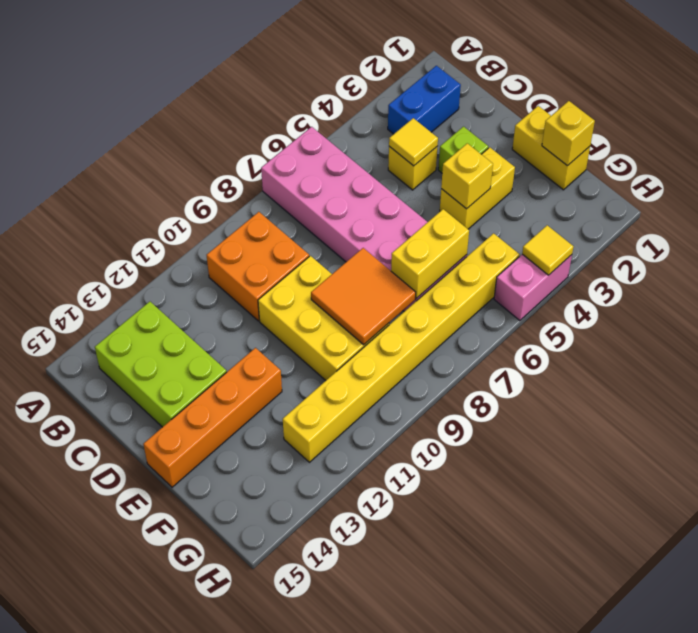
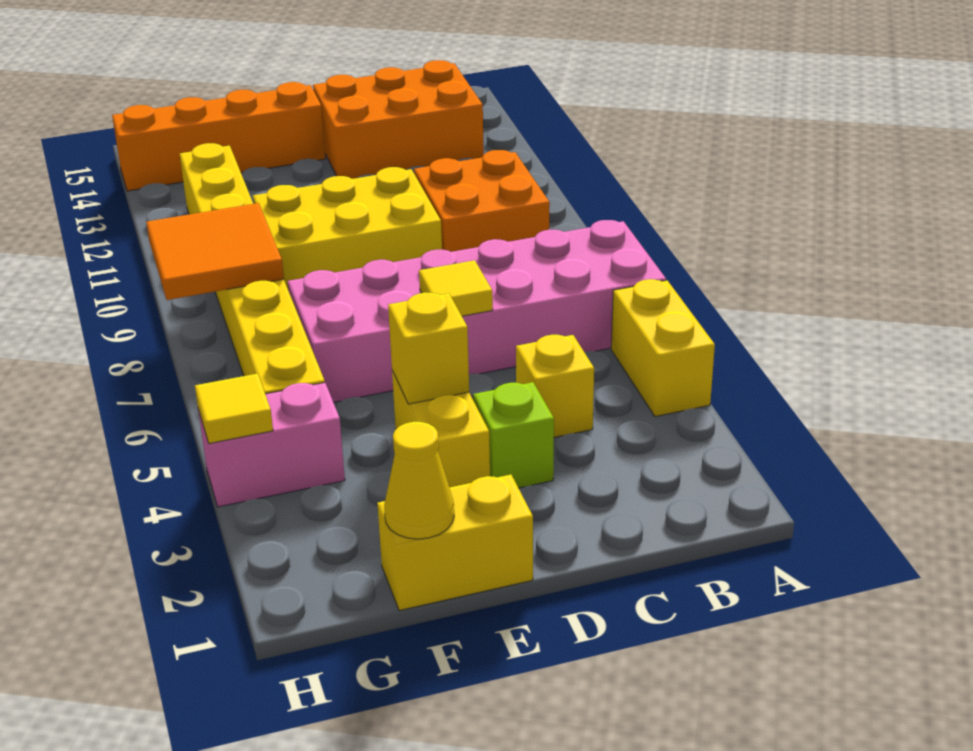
blue 1x2 brick [388,66,461,134] -> none
lime 2x3 brick [95,302,227,427] -> orange 2x3 brick [313,60,484,179]
yellow 1x1 tile [389,118,438,166] -> yellow 1x1 tile moved to [419,260,493,316]
orange 2x2 tile [311,248,416,345] -> orange 2x2 tile moved to [146,203,284,300]
orange 1x4 brick [143,348,282,487] -> orange 1x4 brick turned to [112,82,325,191]
yellow 1x1 brick [542,101,595,166] -> yellow 1x1 cone [384,422,454,539]
yellow 1x2 brick [391,209,469,298] -> yellow 1x2 brick moved to [611,279,715,417]
pink 1x2 brick [494,254,572,321] -> pink 1x2 brick turned to [198,383,345,507]

